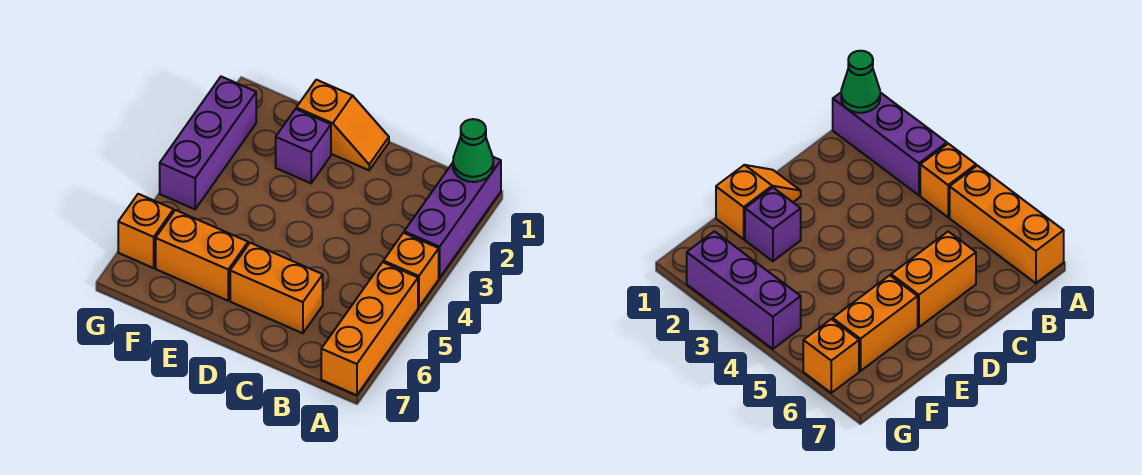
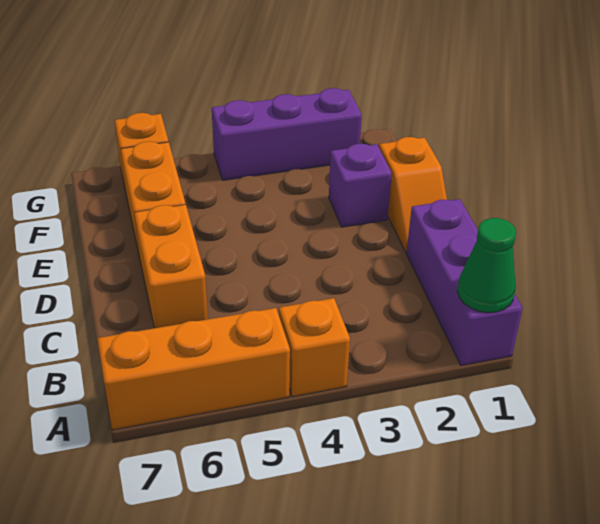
purple 1x3 brick [404,157,501,278] -> purple 1x3 brick turned to [406,199,523,366]

